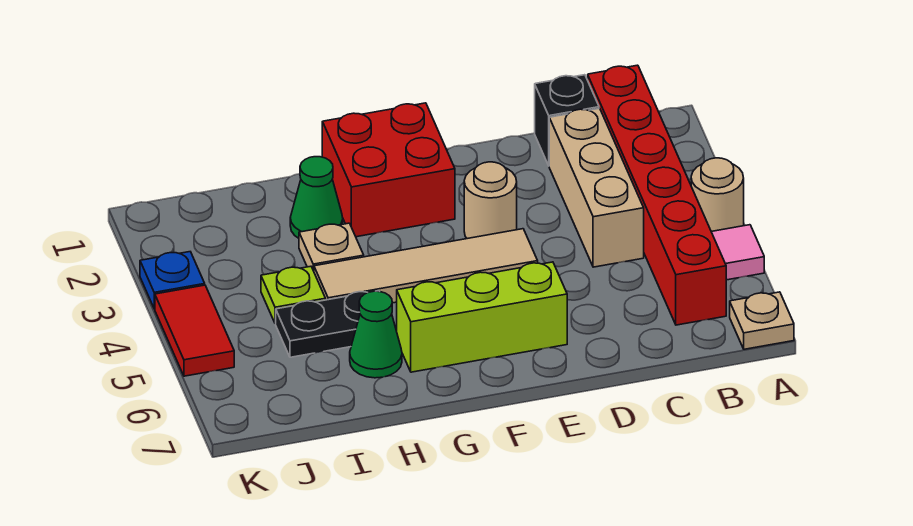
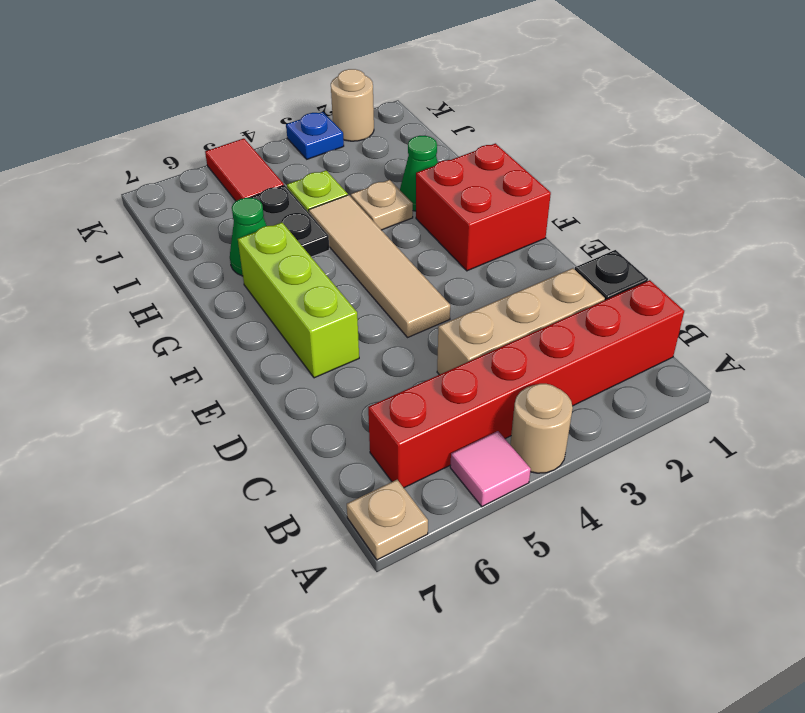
tan 1x1 round brick [464,162,517,239] -> tan 1x1 round brick moved to [331,69,374,141]
red 1x2 tile [155,285,234,376] -> red 1x2 tile turned to [205,138,284,201]

